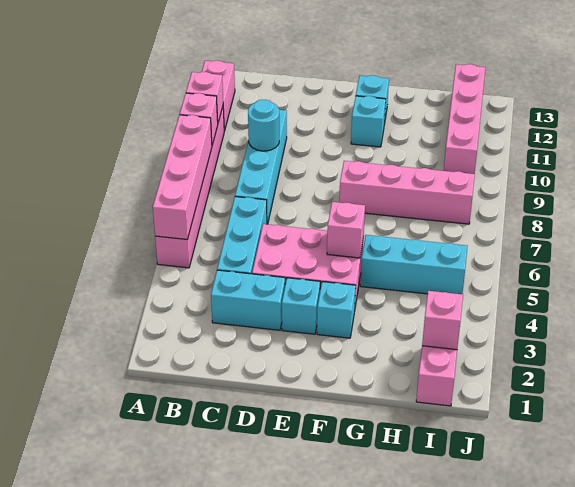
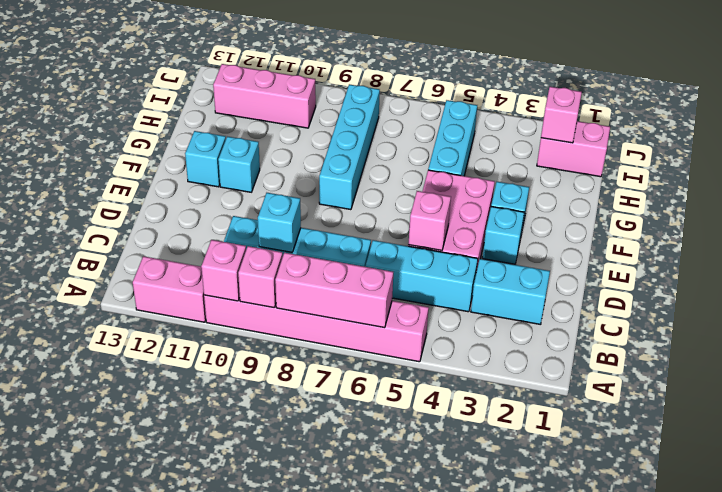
pink 1x4 brick [153,115,212,240] -> pink 1x3 brick [275,253,393,328]
cyan 1x2 brick [211,270,285,330] -> cyan 1x2 brick turned to [471,259,550,325]
cyan 1x1 round brick [248,100,279,151] -> cyan 1x1 brick [258,193,301,252]
pink 1x1 brick [327,202,365,258] -> pink 1x1 brick moved to [408,191,451,250]
pink 1x4 brick [339,161,475,224] -> cyan 1x4 brick [319,84,380,210]
pink 1x4 brick [444,64,485,174] -> pink 1x3 brick [213,64,316,128]

